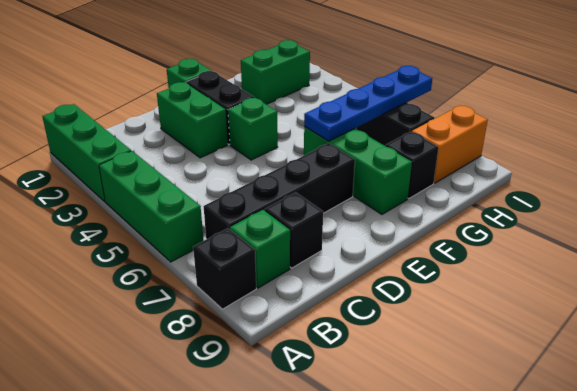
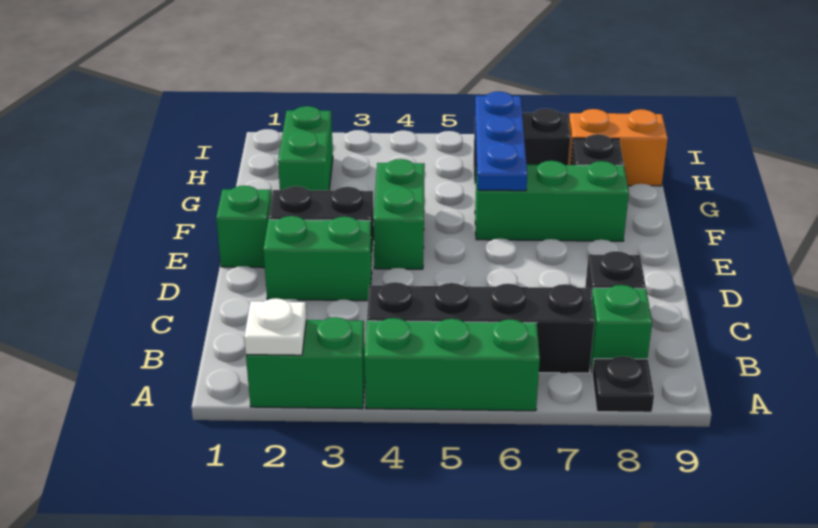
green 1x3 brick [42,104,131,202] -> green 1x2 brick [246,317,365,409]
none -> white 1x1 plate [244,298,306,355]
black 1x1 brick [193,228,256,309] -> black 1x1 plate [592,356,654,412]
black 1x4 brick [203,143,355,239] -> black 1x4 brick turned to [367,282,594,373]
green 1x1 brick [228,98,278,160] -> green 1x2 brick [373,159,425,269]
blue 1x4 plate [304,66,432,141] -> blue 1x3 plate [475,91,527,191]
orange 1x2 brick [412,106,488,183] -> orange 1x2 brick turned to [568,109,668,186]

